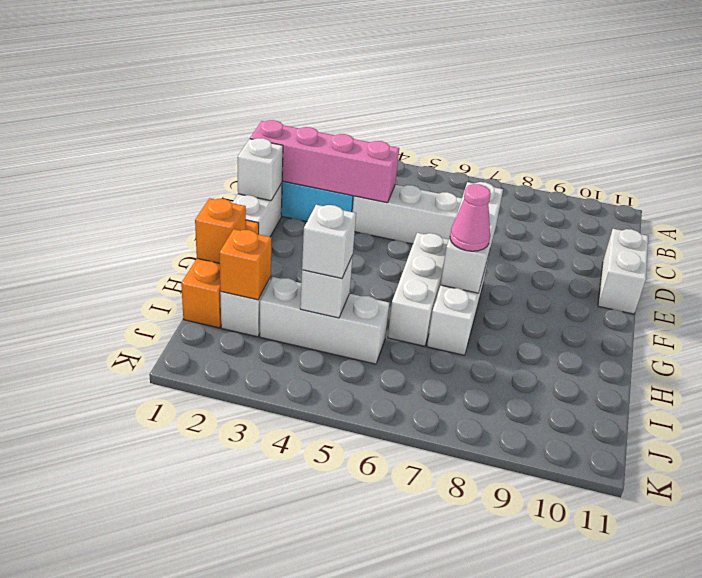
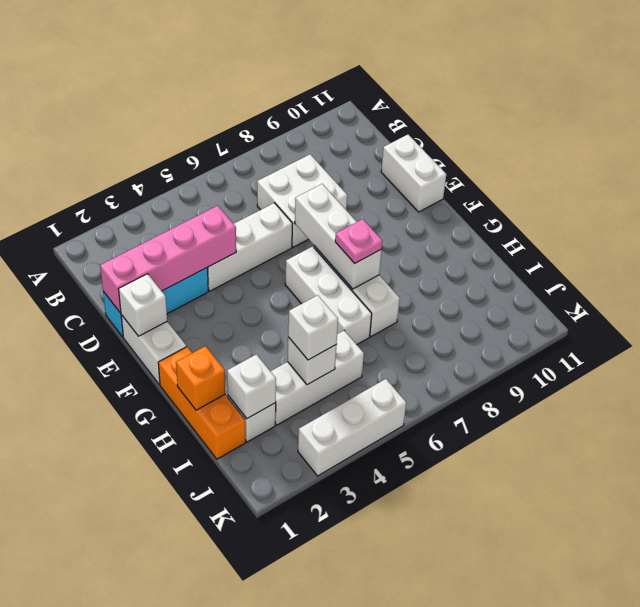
none -> white 2x2 brick [257,154,347,247]
pink 1x1 cone [450,184,491,251] -> pink 1x1 plate [335,219,382,263]
orange 1x1 brick [219,229,271,300] -> white 1x1 brick [227,354,276,419]
none -> white 1x3 brick [298,379,406,476]

